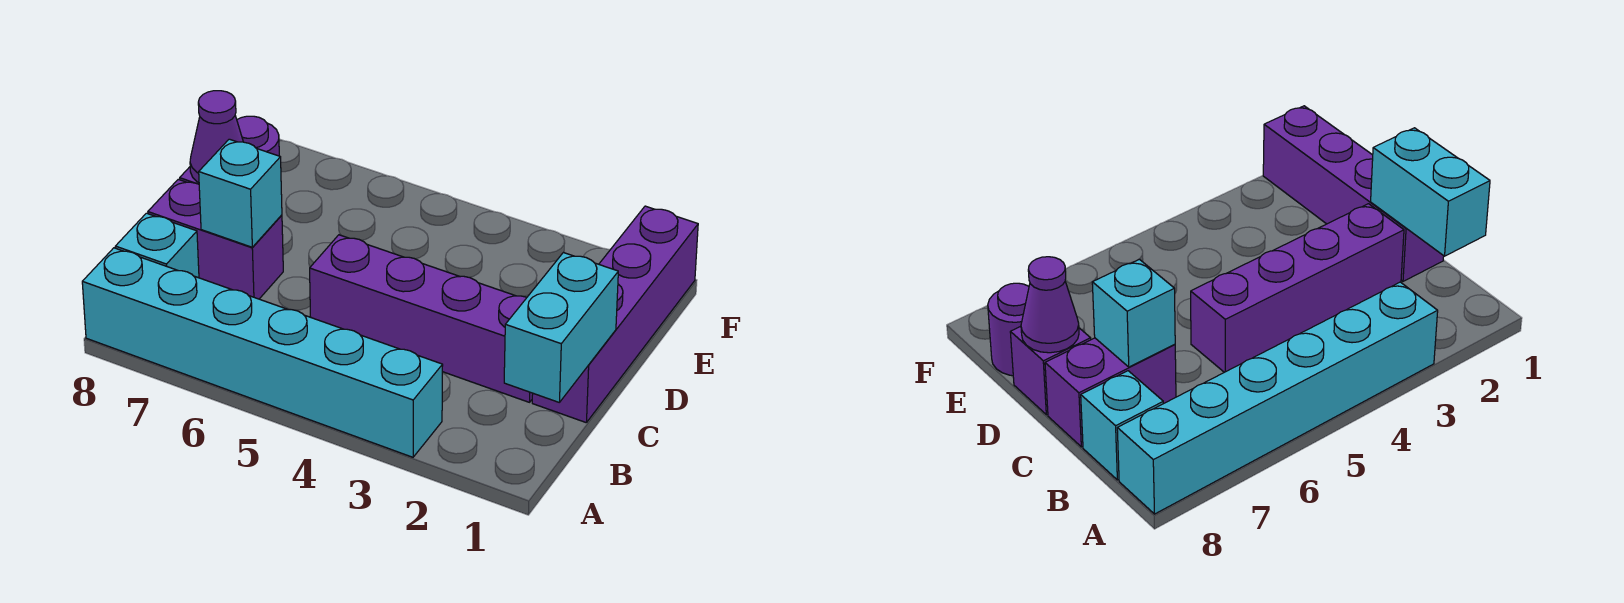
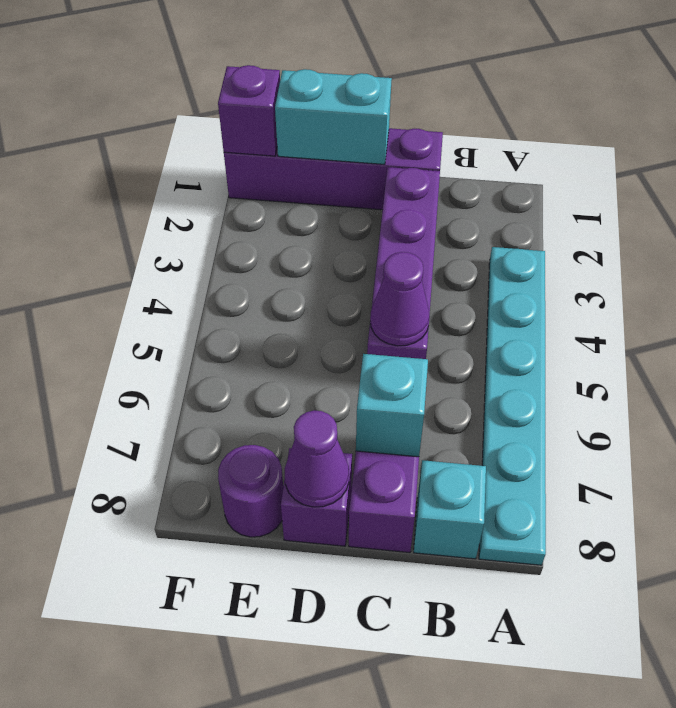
cyan 1x6 brick [82,248,443,457] -> cyan 1x6 plate [479,247,546,565]
cyan 1x2 brick [504,253,618,402] -> cyan 1x2 brick moved to [275,69,392,164]
none -> purple 1x1 cone [370,252,430,346]
none -> purple 1x1 brick [218,65,280,156]

